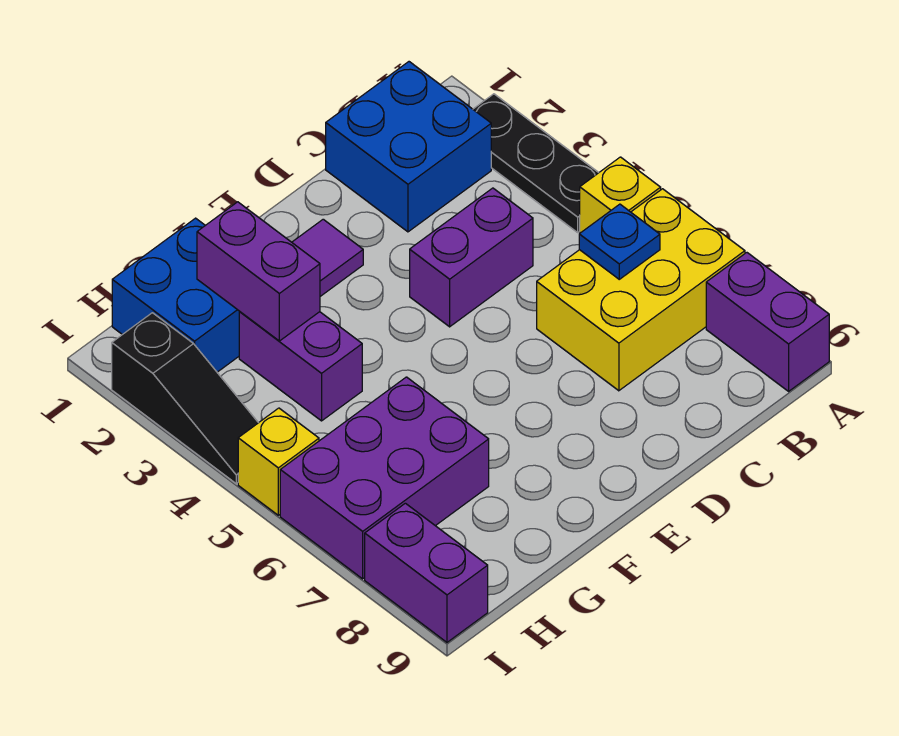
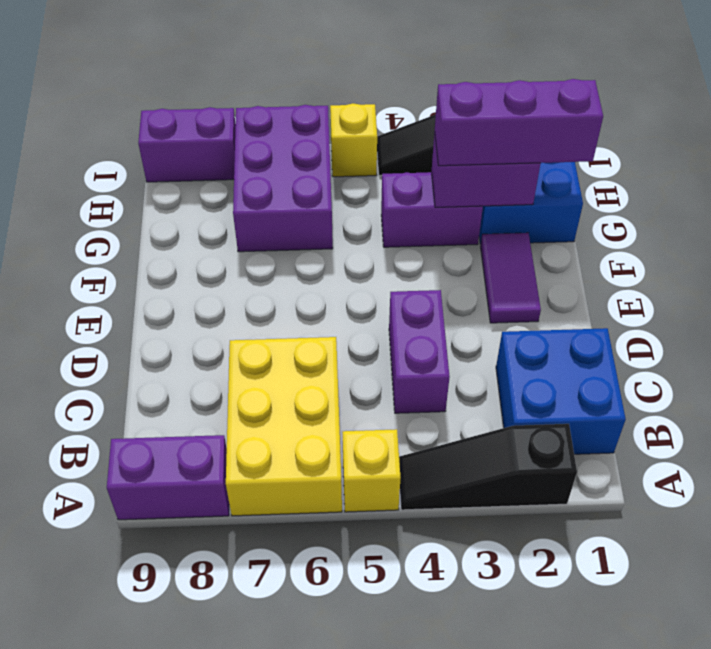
black 1x3 plate [473,94,599,232] -> black 1x3 slope [399,424,577,510]
blue 1x1 plate [579,204,660,279] -> none
none -> purple 1x3 brick [435,79,603,166]

